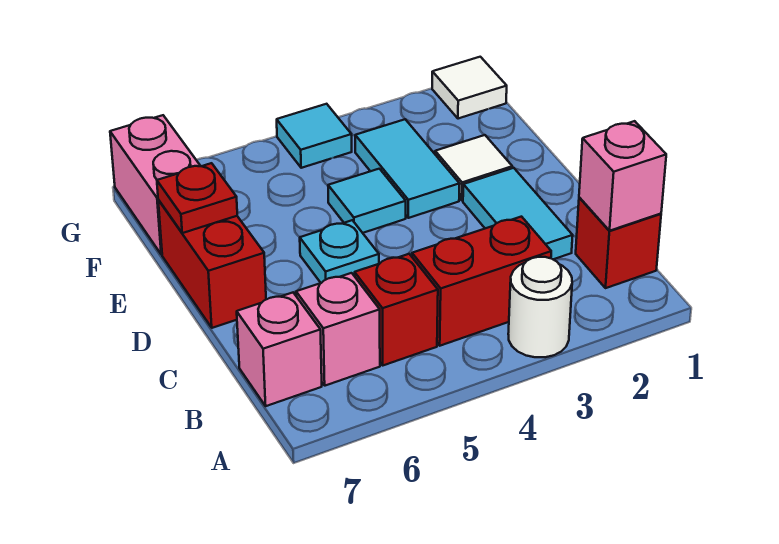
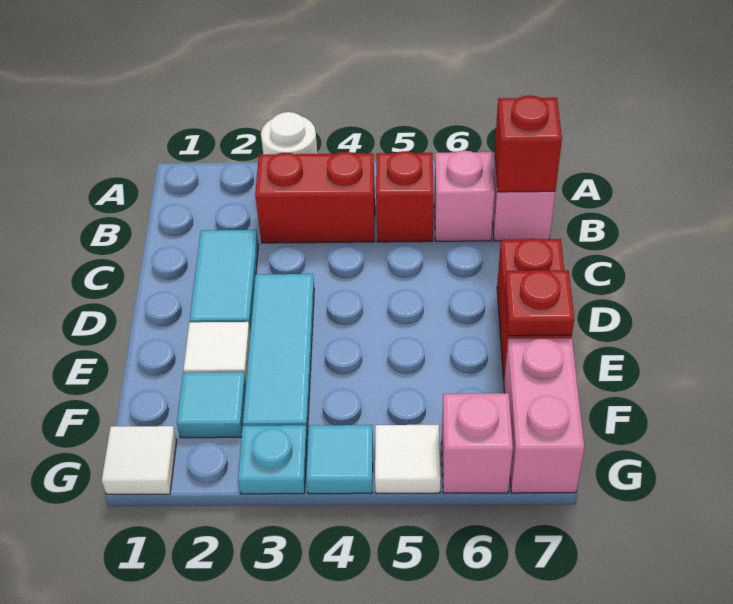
red 1x1 brick [576,197,661,288] -> red 1x1 brick moved to [494,95,562,192]
pink 1x1 brick [579,121,666,231] -> pink 1x1 brick moved to [442,393,513,493]
cyan 1x1 plate [300,220,379,283] -> cyan 1x1 plate moved to [238,425,307,494]
cyan 1x2 tile [355,119,460,218] -> cyan 1x3 tile [243,274,314,435]
cyan 1x1 tile [328,169,406,233] -> cyan 1x1 tile moved to [177,372,246,438]
none -> white 1x1 tile [375,425,441,493]

